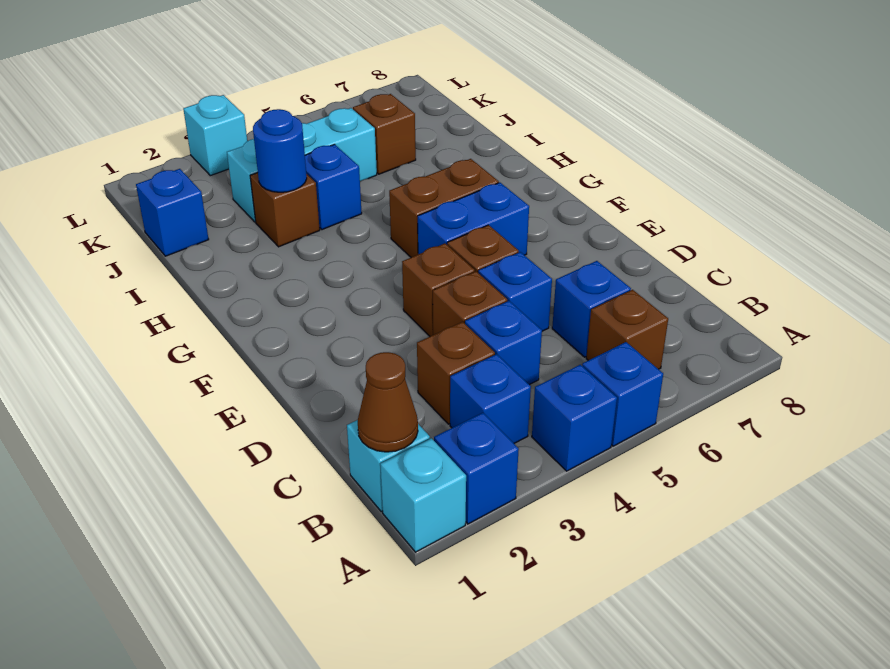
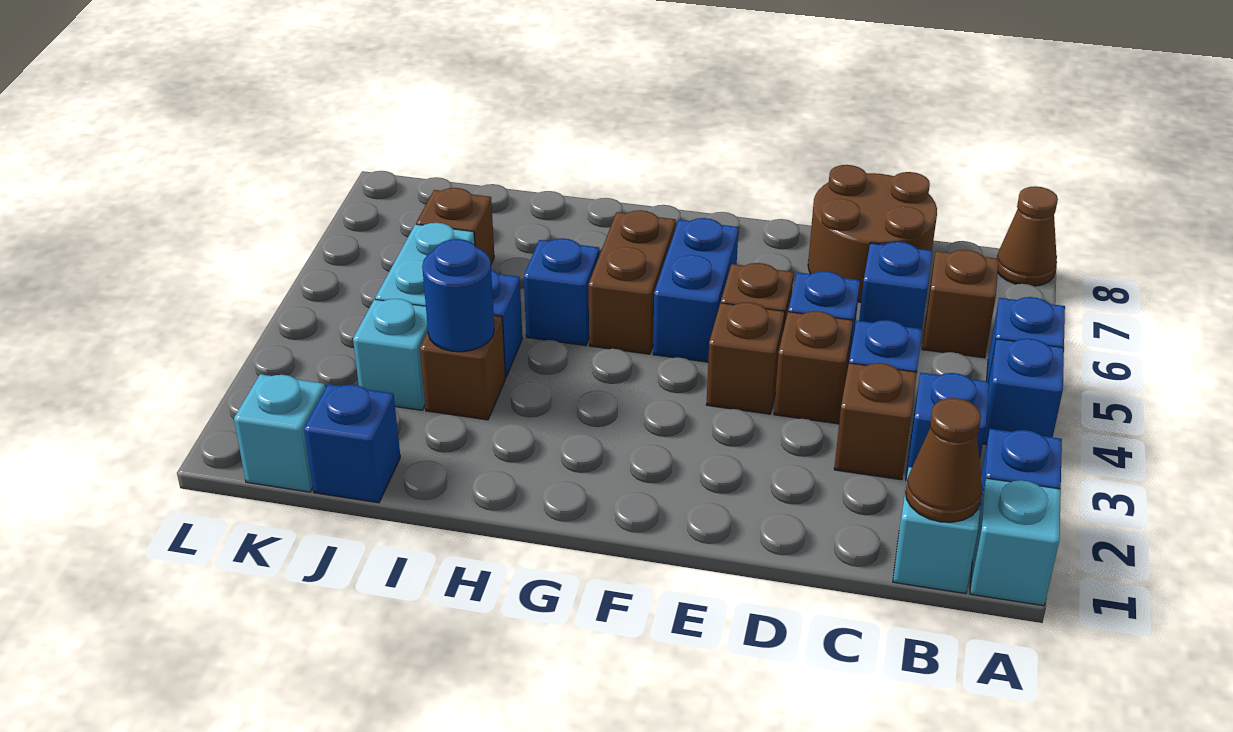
none -> brown 1x1 cone [997,186,1058,286]
none -> brown 2x2 round brick [808,165,937,302]
none -> blue 1x1 brick [524,238,599,346]
cyan 1x1 brick [183,95,247,176] -> cyan 1x1 brick moved to [234,374,325,492]

